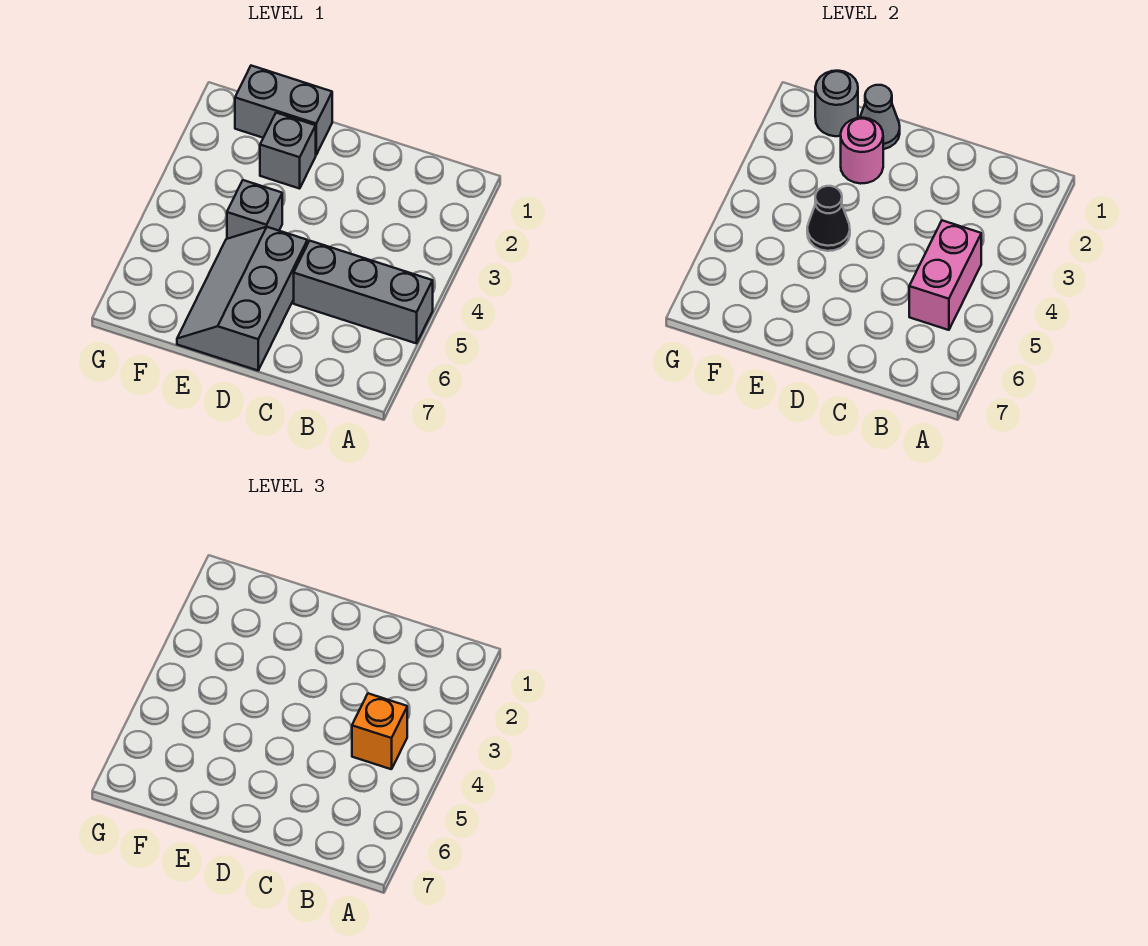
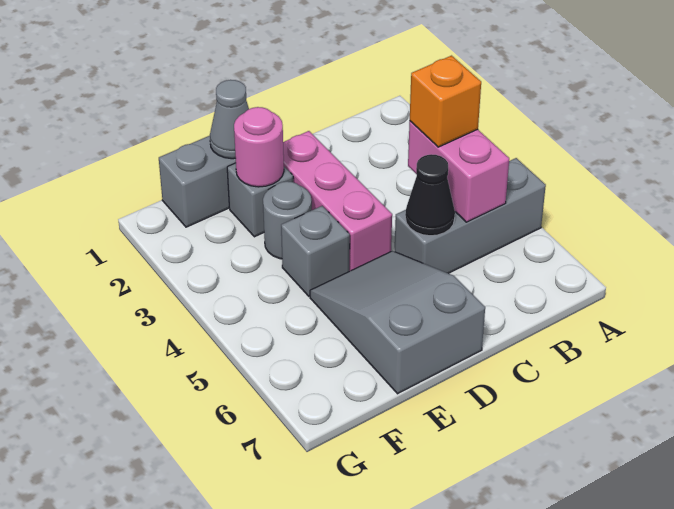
none -> pink 1x3 brick [283,131,392,271]
grey 2x3 slope [177,227,307,370] -> grey 2x3 slope turned to [310,251,485,394]
black 1x1 cone [807,186,850,251] -> black 1x1 cone moved to [405,154,455,236]
grey 1x1 round brick [815,71,858,136] -> grey 1x1 round brick moved to [263,181,312,259]

